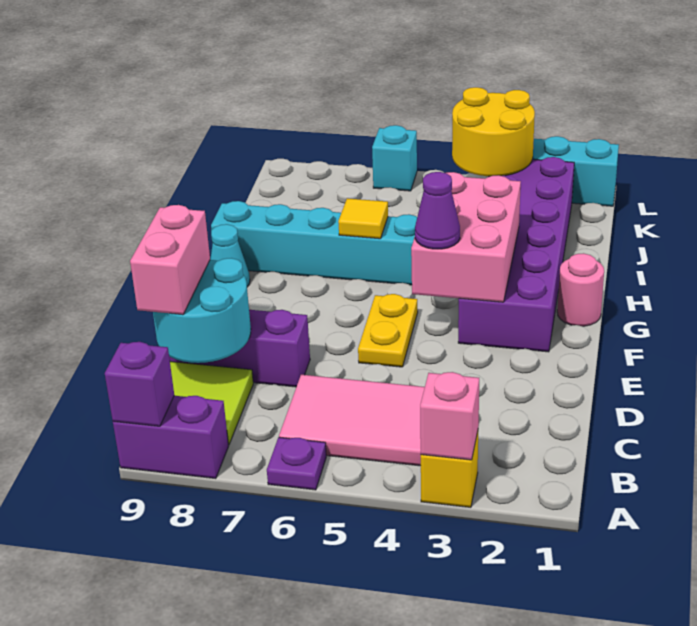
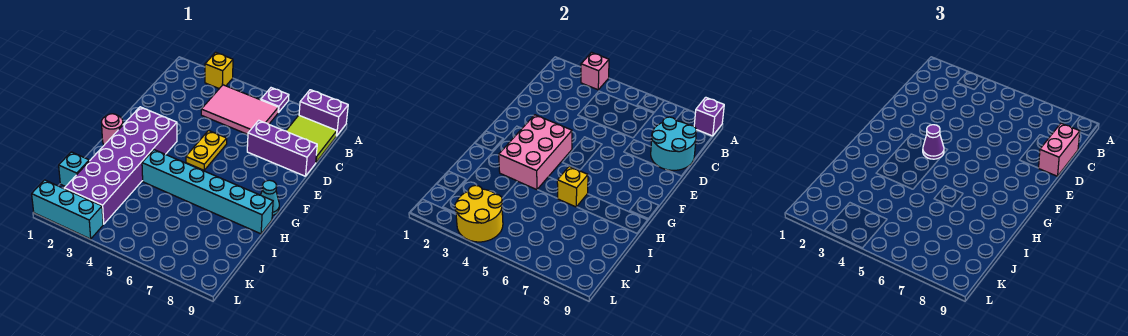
yellow 1x1 tile [338,198,388,239] -> yellow 1x1 brick [557,167,588,207]
cyan 1x1 brick [372,125,417,191] -> cyan 1x1 brick moved to [59,152,89,187]

